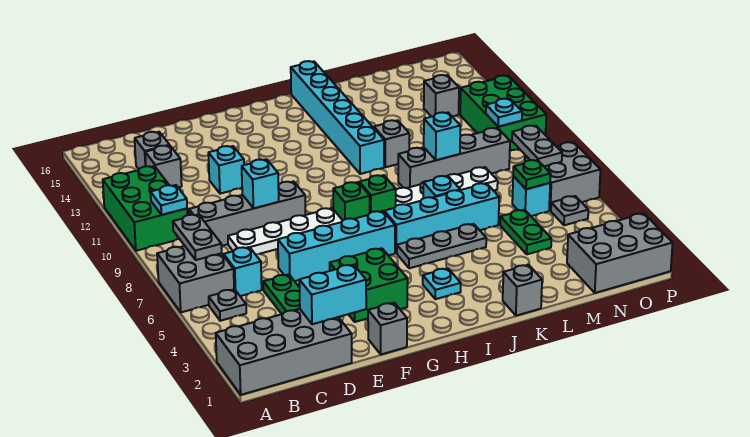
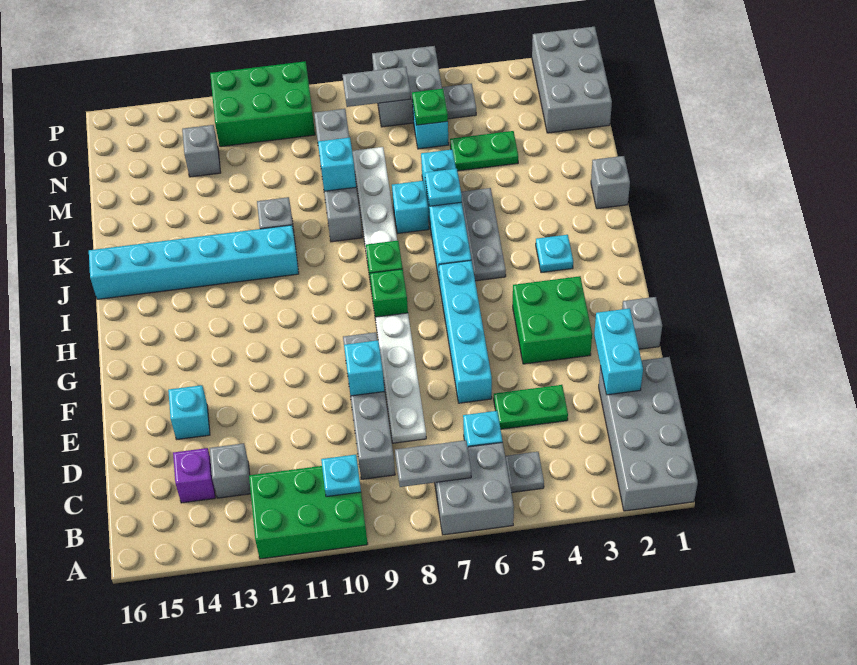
grey 1x1 brick [135,132,170,169] -> purple 1x1 brick [173,448,215,503]
cyan 1x1 brick [208,146,244,194] -> cyan 1x1 brick moved to [168,385,210,440]
cyan 1x1 plate [486,99,522,127] -> cyan 1x1 plate moved to [425,169,462,206]

